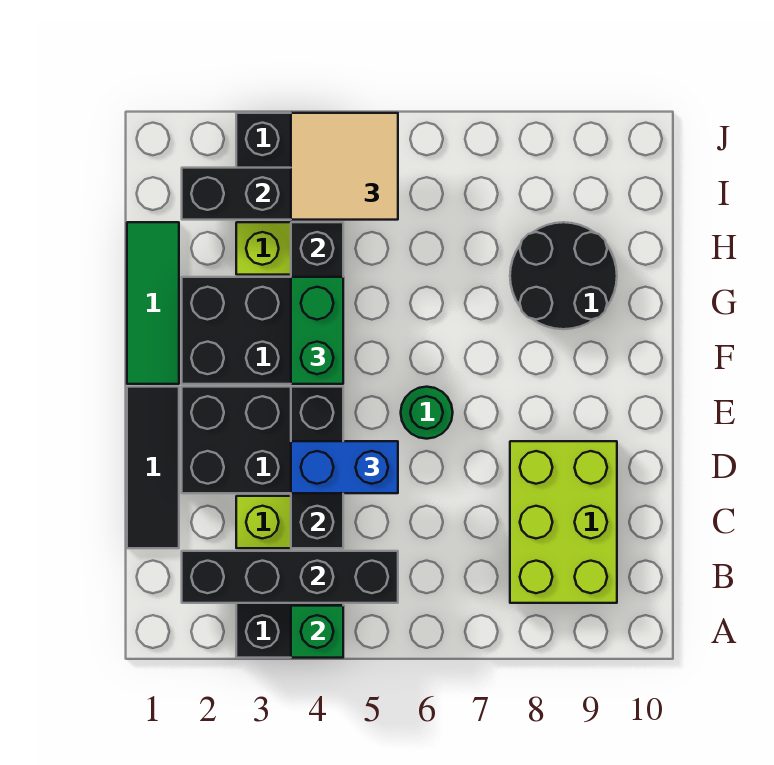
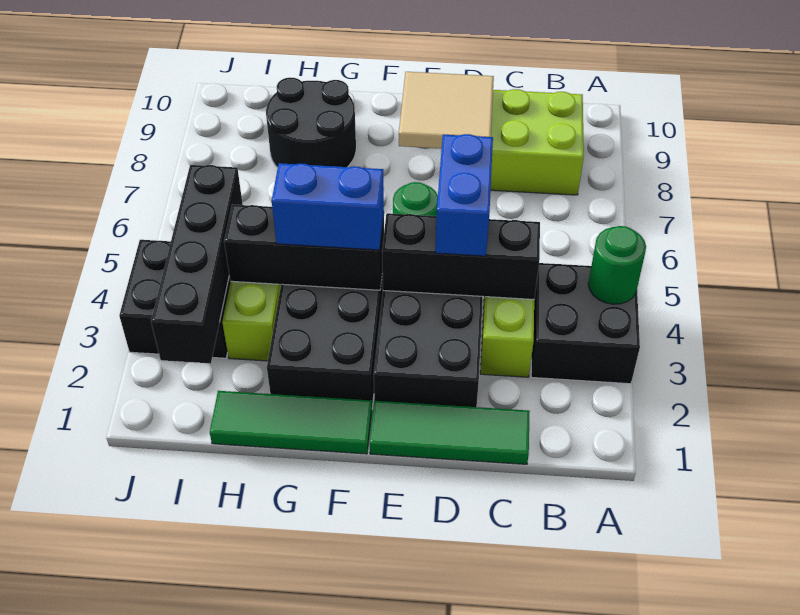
green 1x1 brick [291,606,343,658] -> green 1x1 round brick [588,226,646,304]
black 1x4 brick [182,551,398,603] -> none
black 1x3 tile [127,387,179,548] -> green 1x3 tile [370,401,530,464]
green 1x2 brick [291,277,343,384] -> blue 1x2 brick [272,163,384,250]
tan 2x2 tile [291,113,398,220] -> tan 2x2 tile moved to [399,72,494,149]

